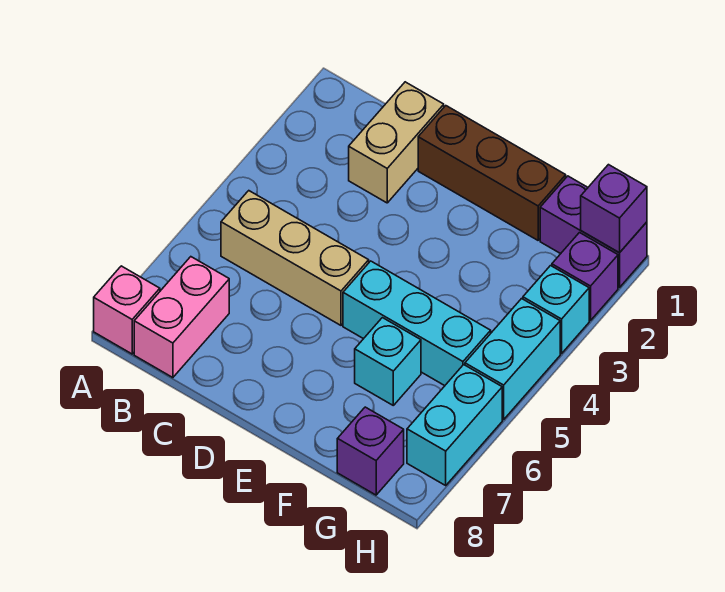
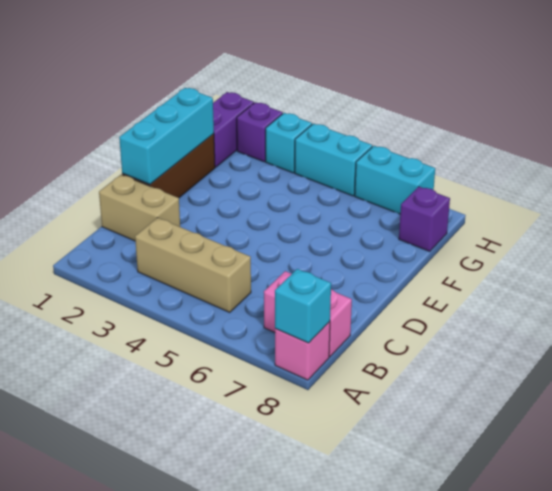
tan 1x3 brick [221,191,369,325] -> tan 1x3 brick turned to [135,218,251,313]
cyan 1x3 brick [343,261,491,386] -> cyan 1x3 brick moved to [119,88,214,184]
cyan 1x1 brick [355,318,421,405] -> cyan 1x1 brick moved to [275,269,331,343]
purple 1x1 brick [581,165,647,253] -> none

